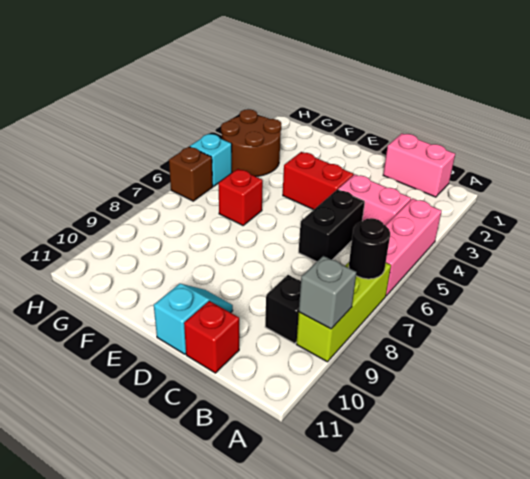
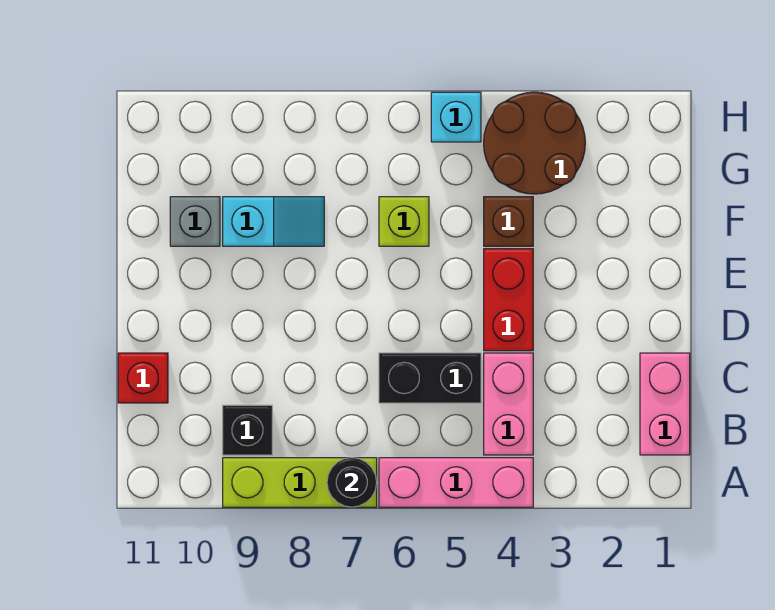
grey 1x1 brick [299,256,357,329] -> grey 1x1 brick moved to [170,197,220,246]
cyan 1x2 slope [154,284,233,354] -> cyan 1x2 slope moved to [223,197,324,246]
red 1x1 brick [218,169,263,225] -> lime 1x1 brick [379,197,429,246]
brown 1x1 brick [169,147,213,201] -> brown 1x1 brick moved to [484,197,533,246]

